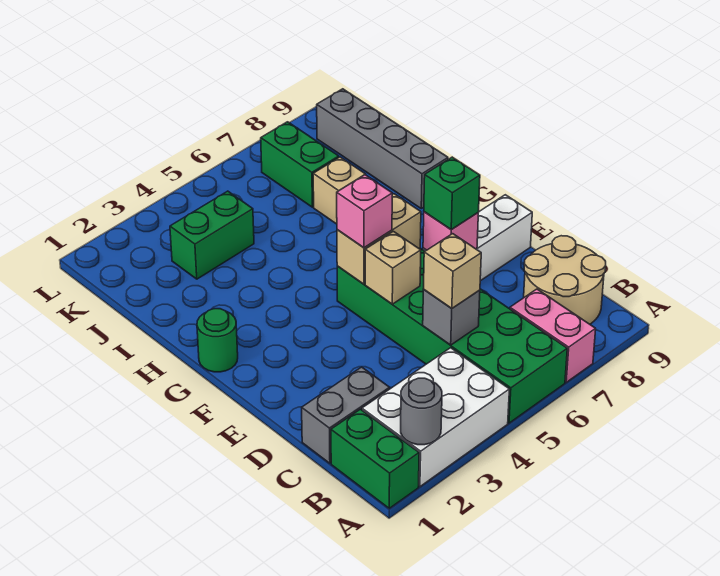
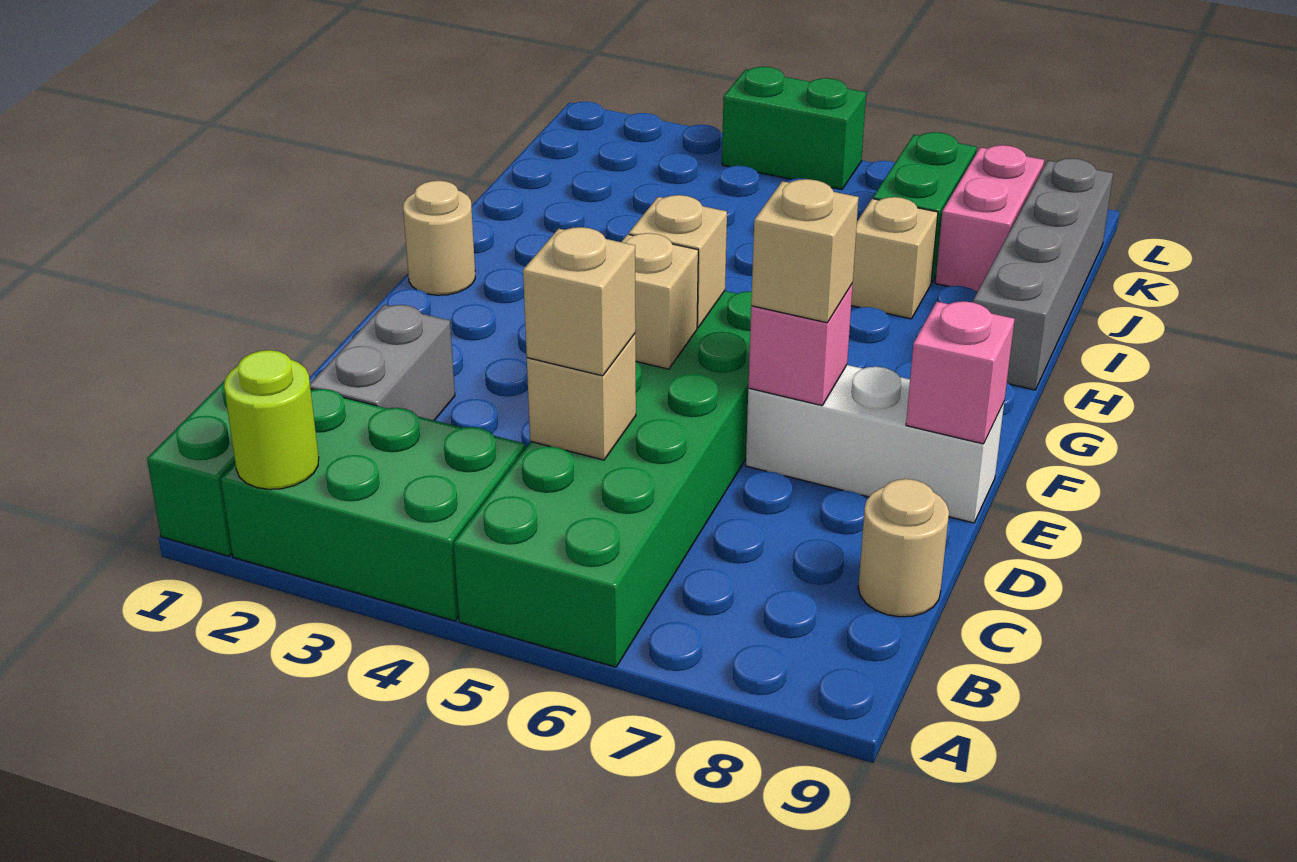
white 2x3 brick [362,348,510,487] -> green 2x3 brick [221,389,525,621]
grey 1x1 round brick [401,378,442,445] -> lime 1x1 round brick [224,350,319,489]
pink 1x2 brick [510,289,596,382] -> pink 1x2 brick moved to [935,145,1044,292]
tan 2x2 round brick [524,236,606,324] -> tan 1x1 round brick [858,479,949,617]
grey 1x2 brick [302,367,390,463] -> grey 1x2 brick turned to [310,305,455,420]
grey 1x1 brick [423,290,480,345] -> tan 1x1 brick [527,334,636,460]
green 1x1 brick [424,157,480,230] -> tan 1x1 brick [751,179,859,323]
tan 1x2 brick [337,194,421,284] -> tan 1x1 brick [629,195,727,327]
pink 1x1 brick [337,175,392,248] -> pink 1x1 brick moved to [906,301,1015,444]
green 1x1 round brick [197,309,238,372] -> tan 1x1 round brick [403,181,475,295]
green 1x2 brick [170,191,254,279] -> green 1x2 brick moved to [722,67,866,190]

